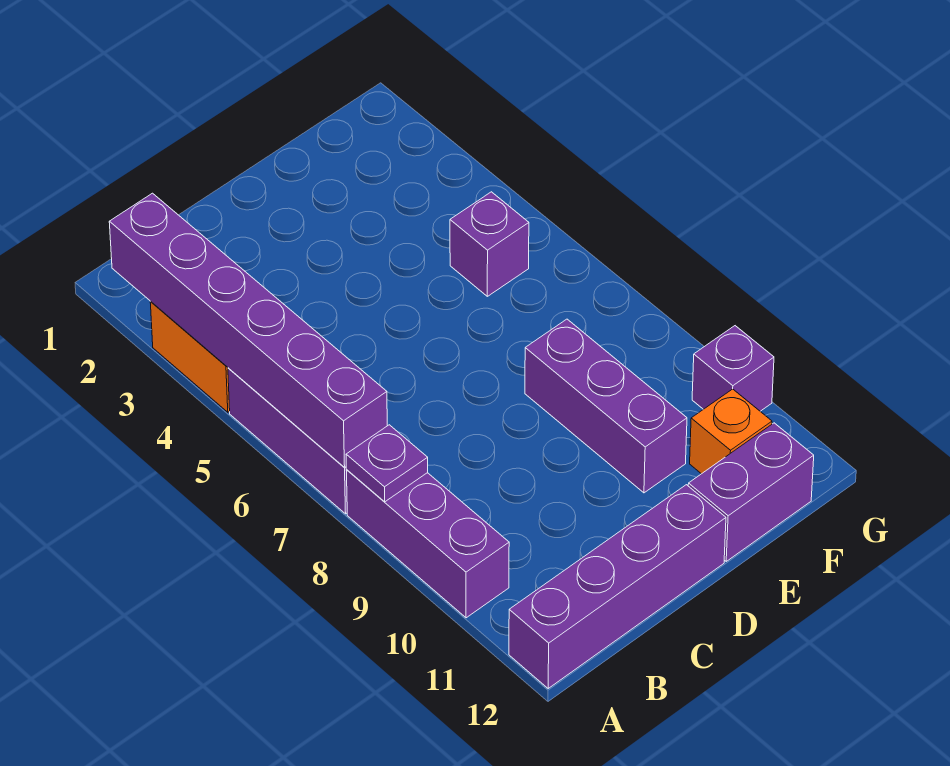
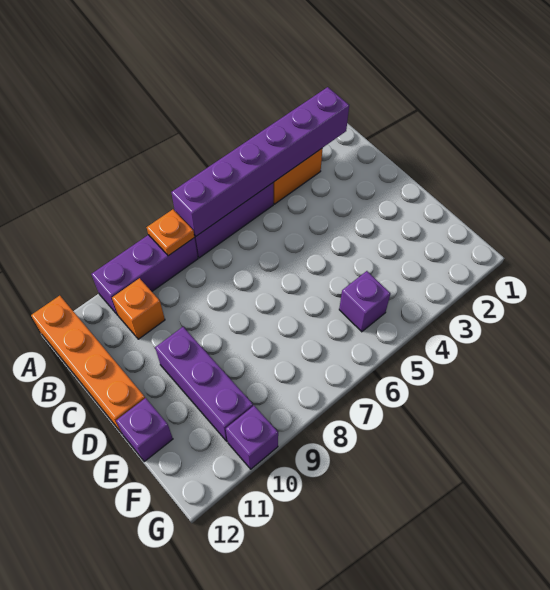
purple 1x1 plate [346,425,428,502] -> orange 1x1 plate [147,209,194,256]
purple 1x4 brick [509,485,726,688] -> orange 1x4 brick [31,296,145,433]
purple 1x3 brick [525,319,687,493] -> purple 1x3 brick turned to [155,327,253,441]
purple 1x2 brick [688,423,814,561] -> purple 1x1 brick [116,398,173,462]
orange 1x1 brick [690,389,772,474] -> orange 1x1 brick moved to [112,278,165,339]

